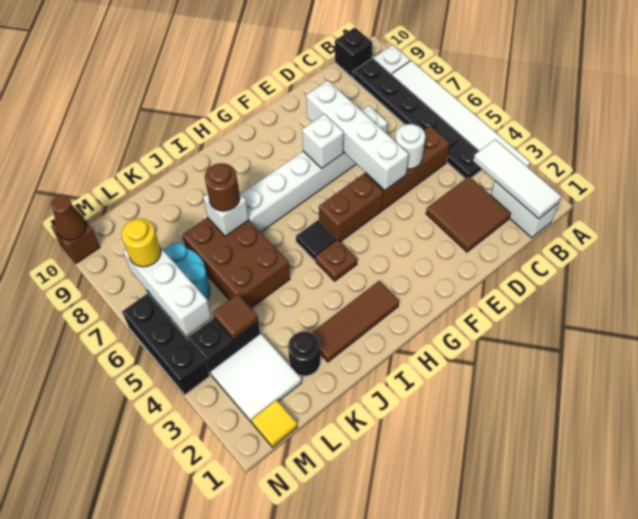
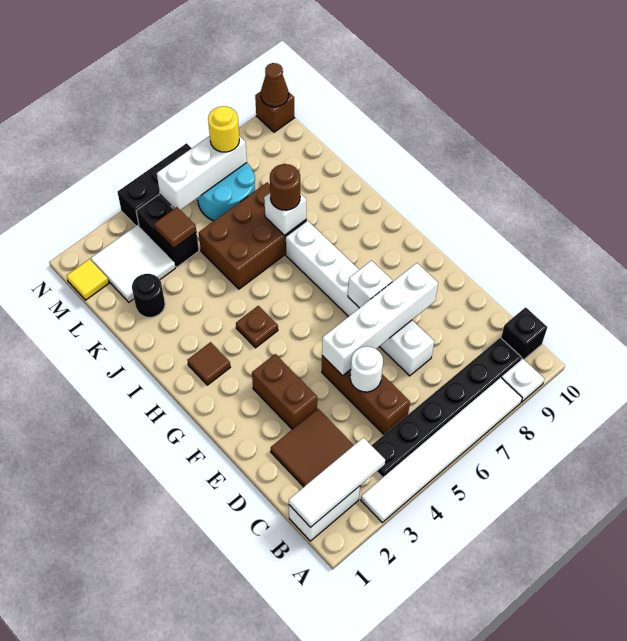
brown 1x2 brick [319,174,383,242] -> brown 1x2 brick moved to [252,354,317,429]
brown 1x3 tile [312,281,399,362] -> brown 1x1 tile [188,342,230,385]
black 1x1 tile [296,220,337,261] -> none

